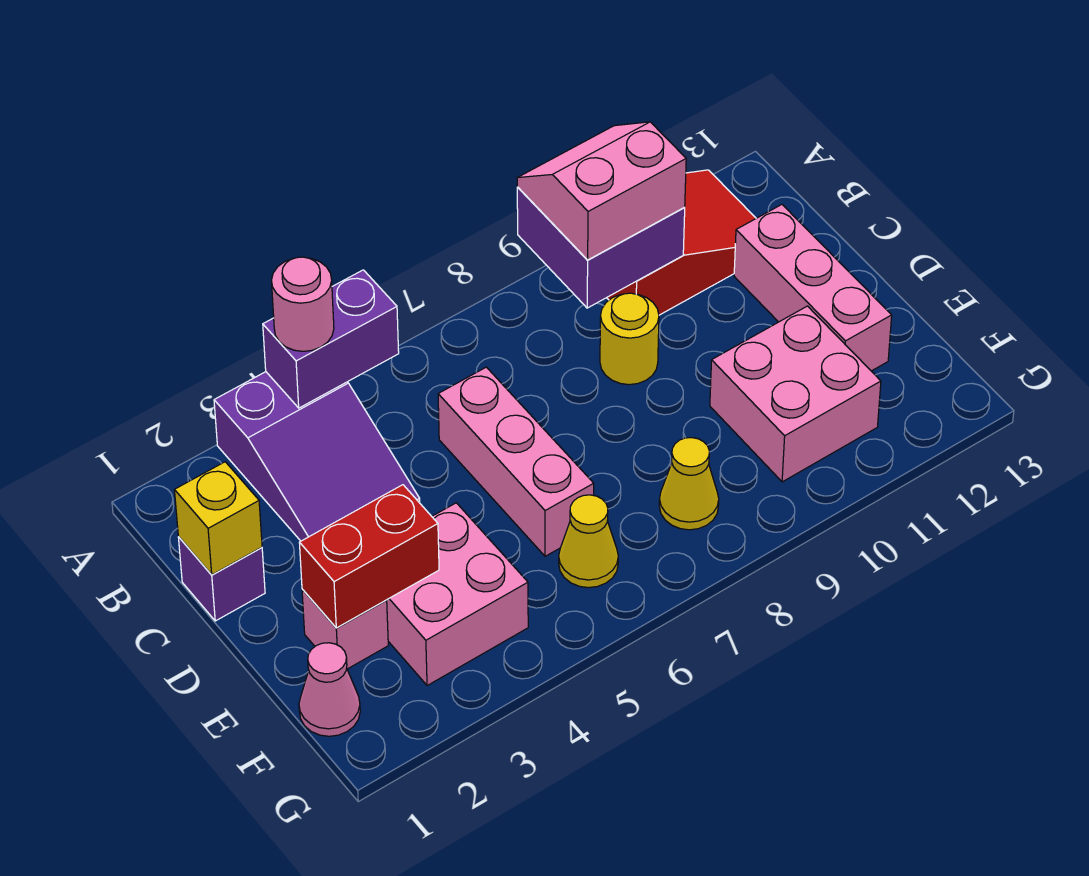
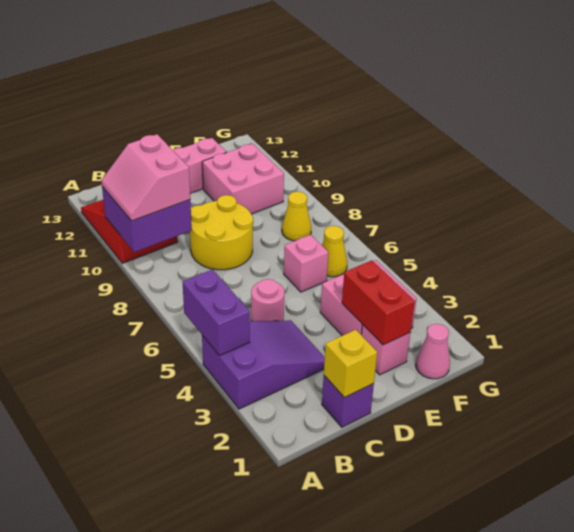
pink 1x1 round brick [271,257,334,351] -> pink 1x1 round brick moved to [251,279,284,321]
pink 1x3 brick [438,367,594,556] -> pink 1x1 brick [284,235,328,292]
yellow 1x1 round brick [600,293,659,385] -> yellow 2x2 round brick [190,195,253,270]

